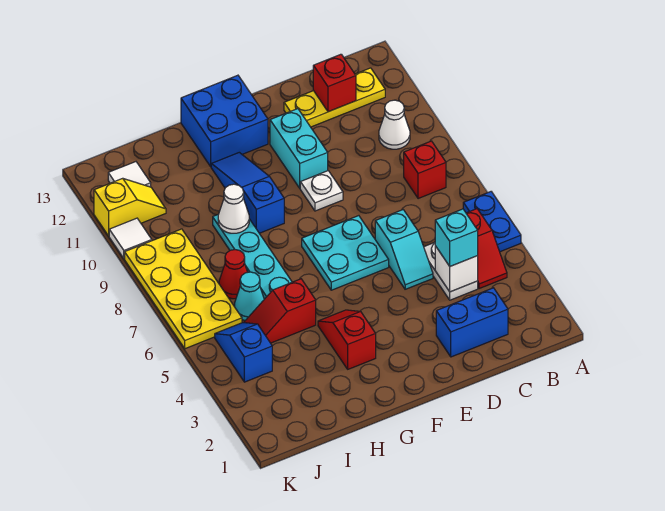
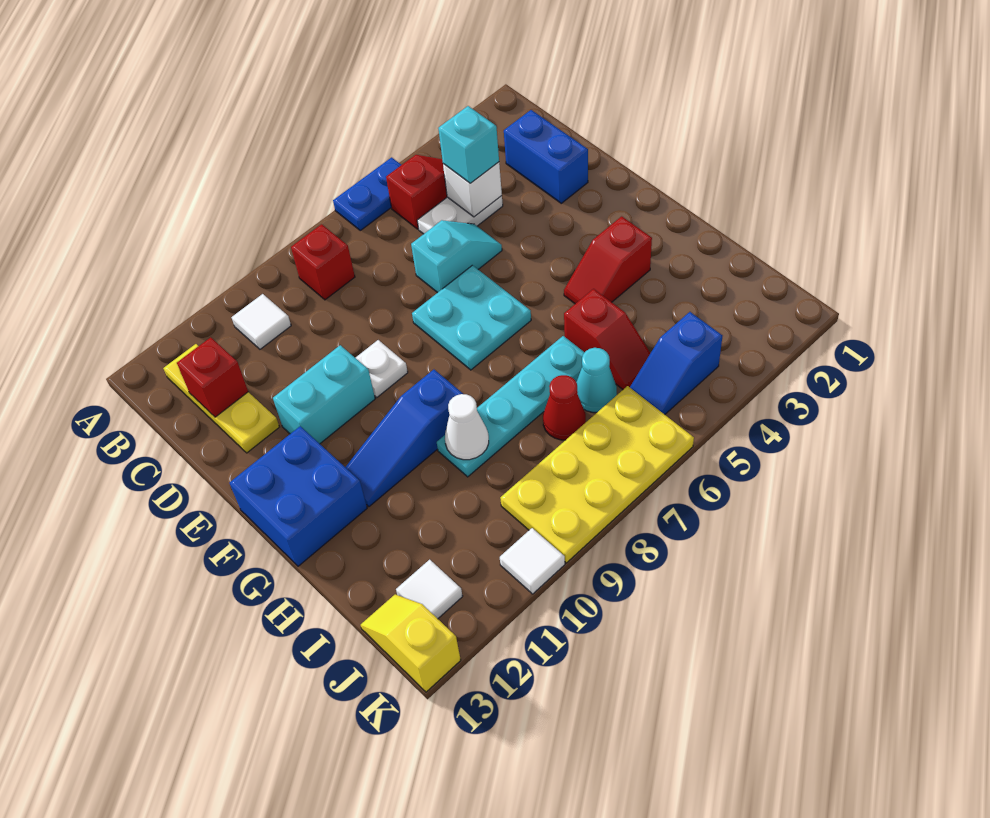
white 1x1 cone [379,100,410,149] -> white 1x1 tile [232,294,291,349]
yellow 1x2 slope [94,178,166,236] -> yellow 1x2 slope moved to [361,594,461,692]

